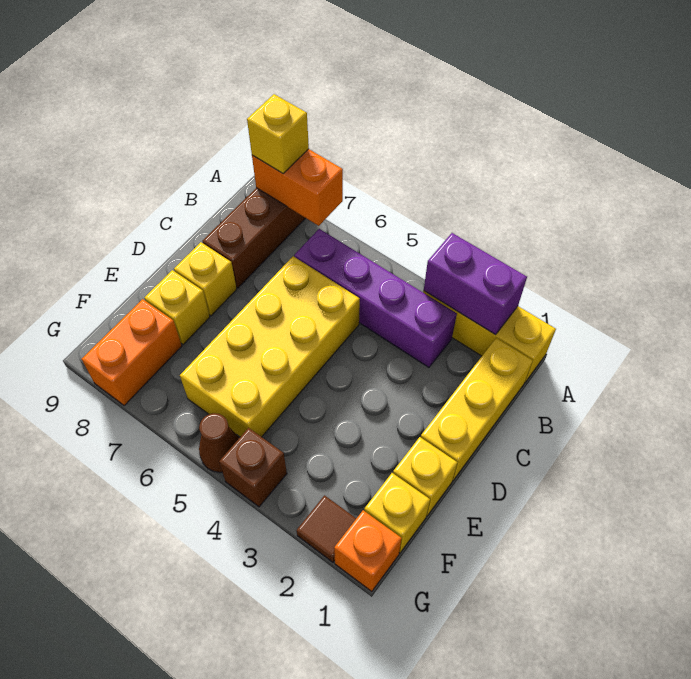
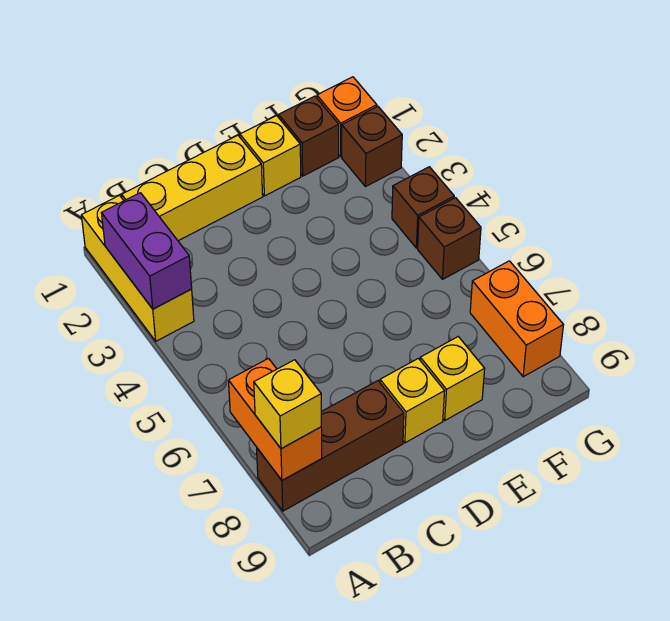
purple 1x4 brick [294,229,457,367] -> none
yellow 2x4 brick [180,256,360,437] -> none
yellow 1x1 brick [364,473,430,553] -> brown 1x1 brick [279,96,339,176]
orange 1x2 brick [82,299,182,406] -> orange 1x2 brick turned to [470,261,563,377]
brown 1x1 tile [297,495,356,562] -> brown 1x1 brick [342,106,402,187]
brown 1x1 cone [199,413,239,472] -> brown 1x1 brick [418,198,481,279]

